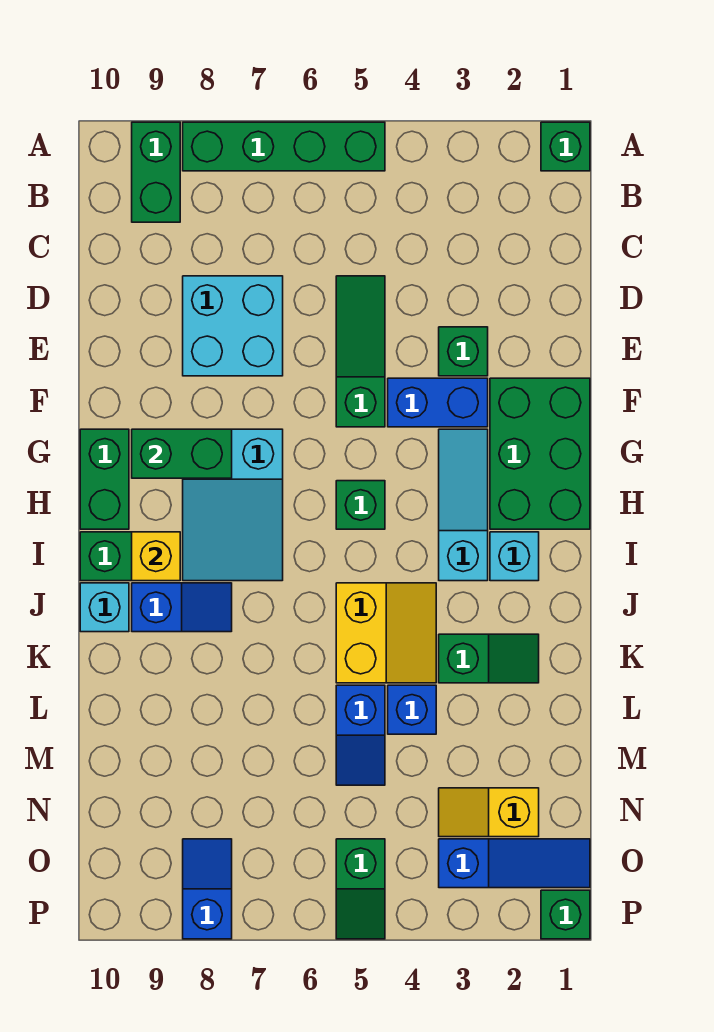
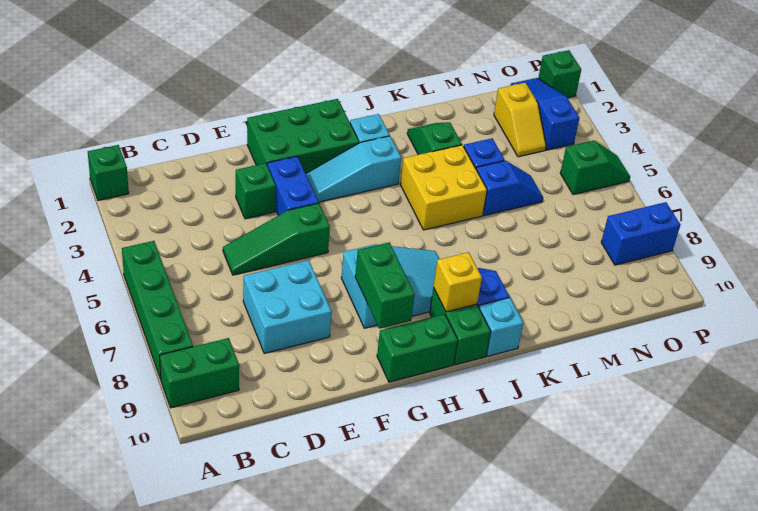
green 1x1 brick [336,481,385,529] -> none
yellow 2x2 slope [336,583,436,683] -> yellow 2x2 brick [400,145,487,230]
blue 1x2 slope [183,839,232,939] -> blue 1x2 brick [601,202,680,265]

